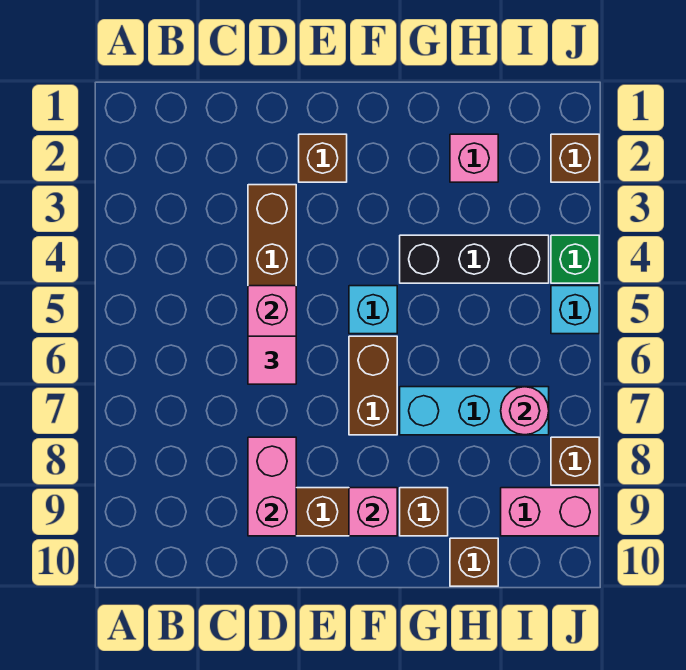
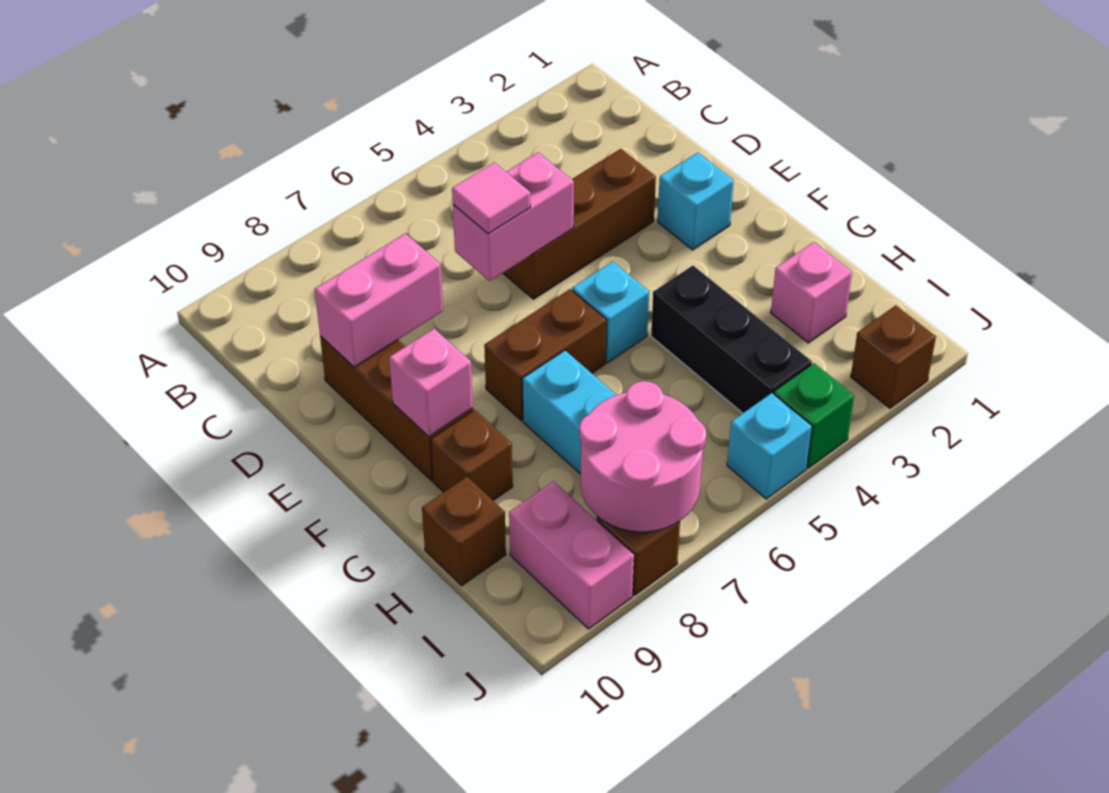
brown 1x1 brick [299,134,347,182] -> cyan 1x1 brick [657,152,734,250]
pink 1x1 round brick [501,387,549,435] -> pink 2x2 round brick [579,381,706,532]

